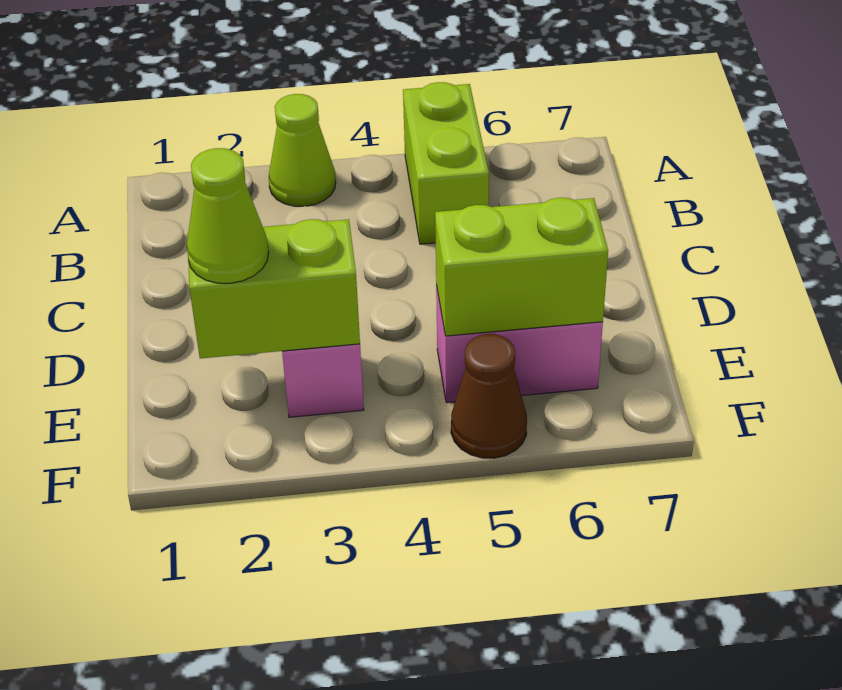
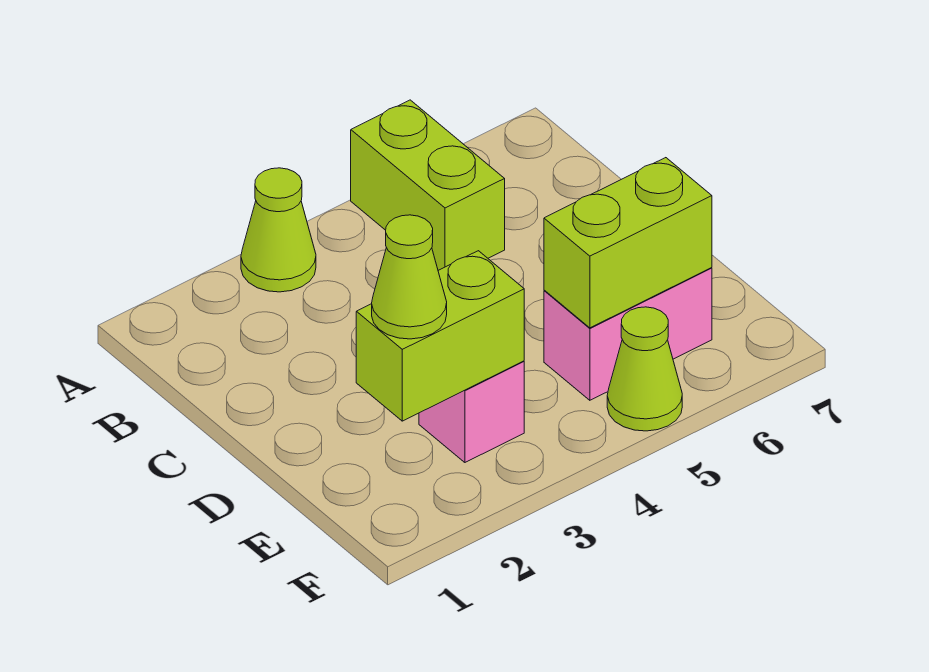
brown 1x1 cone [451,334,527,458] -> lime 1x1 cone [607,307,682,431]

